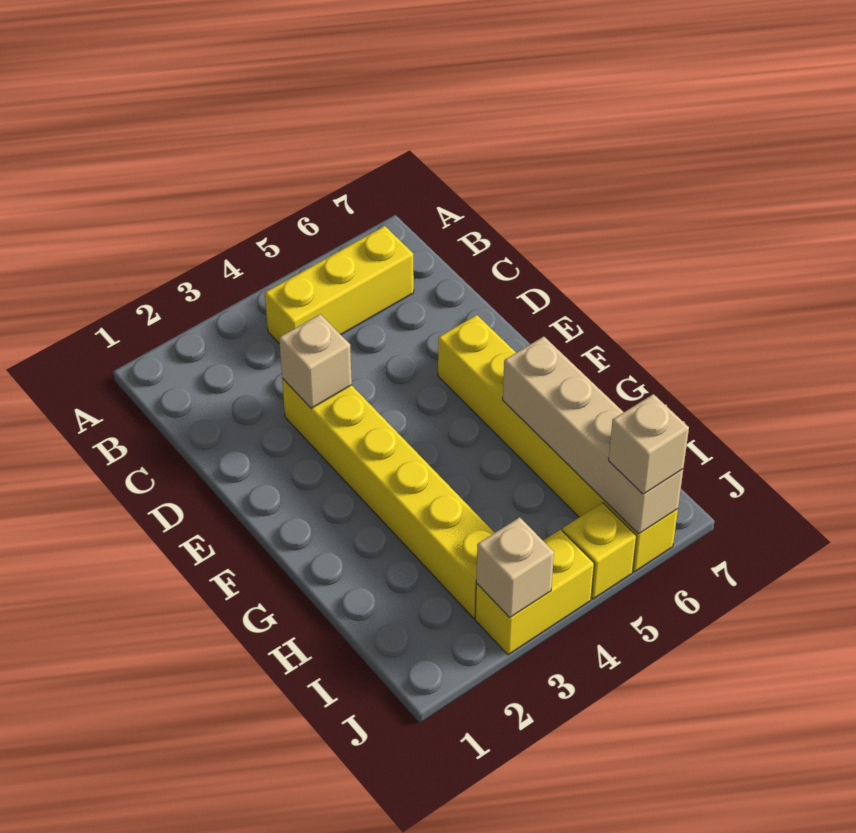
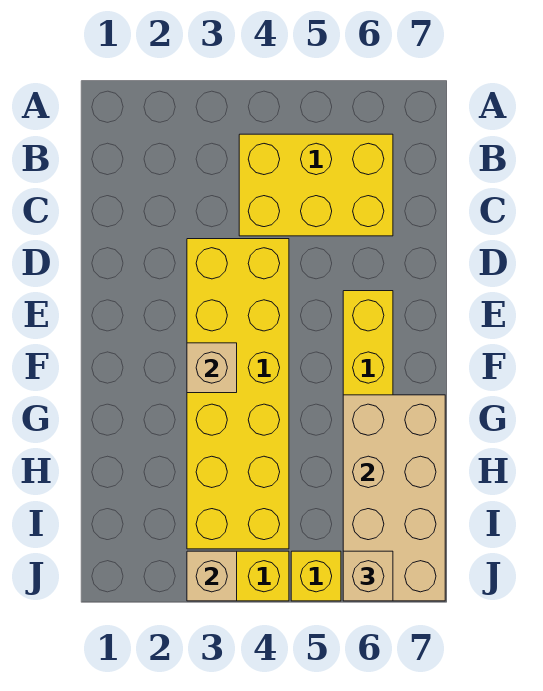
yellow 1x3 brick [265,226,414,344] -> yellow 2x3 brick [239,134,393,236]
yellow 1x6 brick [282,379,494,618] -> yellow 2x6 brick [187,239,289,549]
tan 1x1 brick [279,314,352,408] -> tan 1x1 brick moved to [187,343,237,393]
tan 1x4 brick [503,337,683,534] -> tan 2x4 brick [343,395,445,601]

